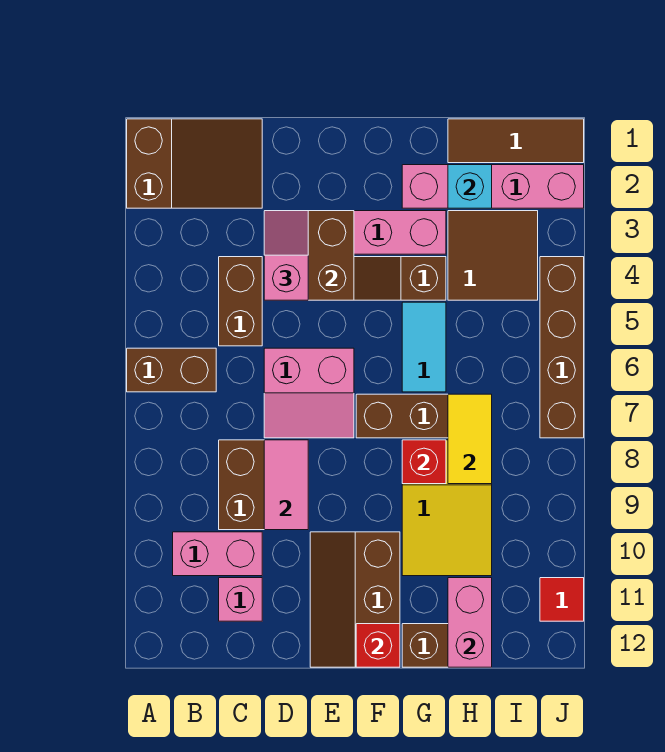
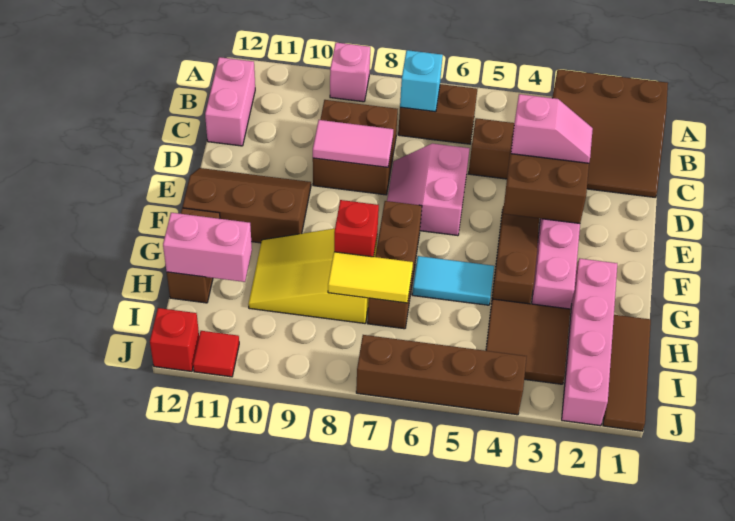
brown 2x3 slope [127,119,262,208] -> brown 3x3 slope [553,69,668,197]
brown 1x2 brick [127,348,216,392] -> brown 1x2 brick turned to [398,84,477,144]
pink 1x2 brick [173,532,262,576] -> pink 1x2 brick moved to [205,57,255,146]
pink 1x1 brick [219,578,262,621] -> pink 1x1 brick moved to [330,43,370,102]
red 1x1 brick [356,624,400,667] -> red 1x1 brick moved to [150,308,199,371]
cyan 1x1 brick [448,165,492,208] -> cyan 1x1 brick moved to [400,50,443,112]

